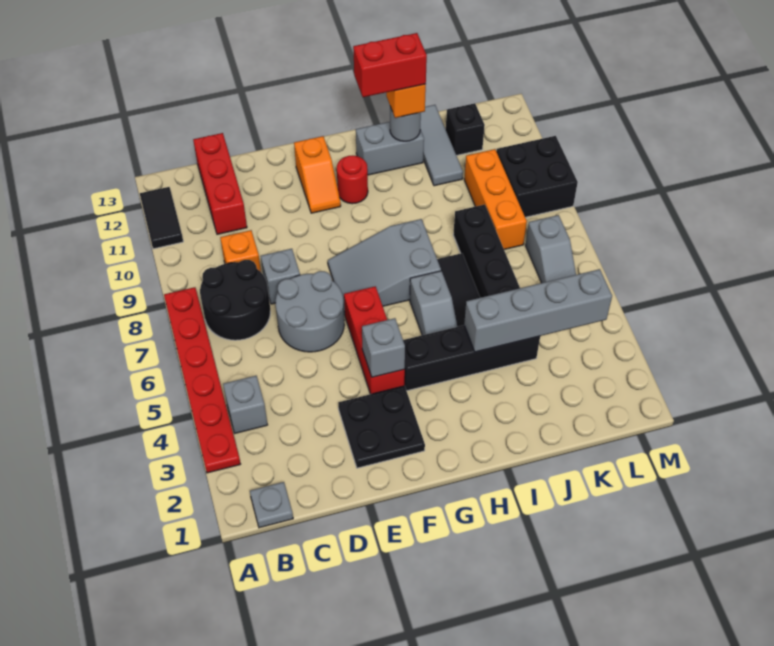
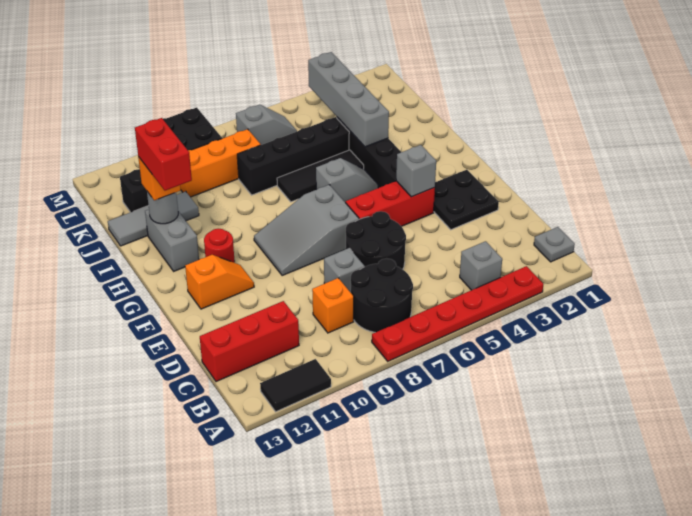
grey 2x2 round brick [276,271,344,352] -> black 2x2 round brick [346,211,406,269]
grey 2x3 slope [328,219,441,315] -> grey 2x3 slope turned to [254,185,359,276]

